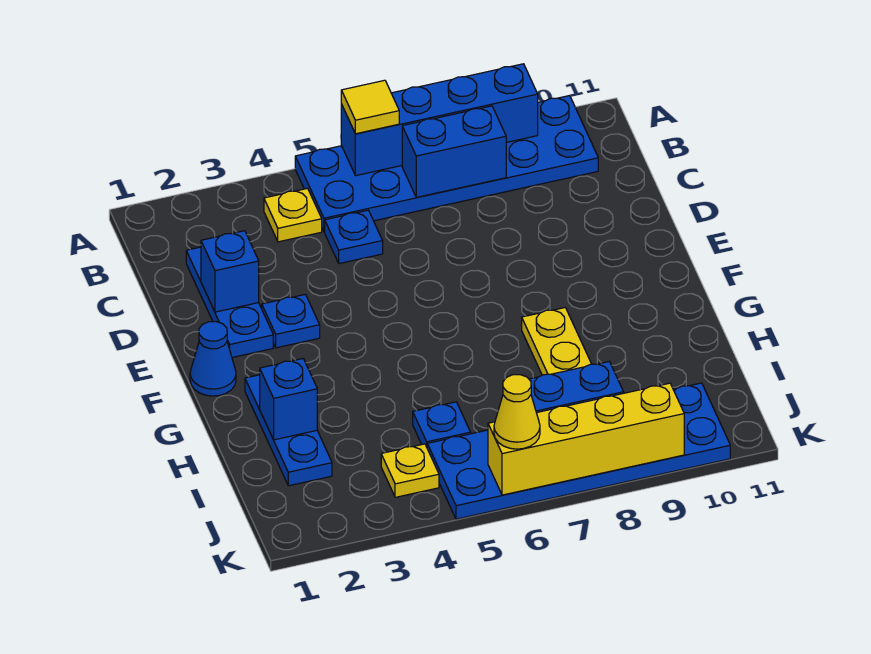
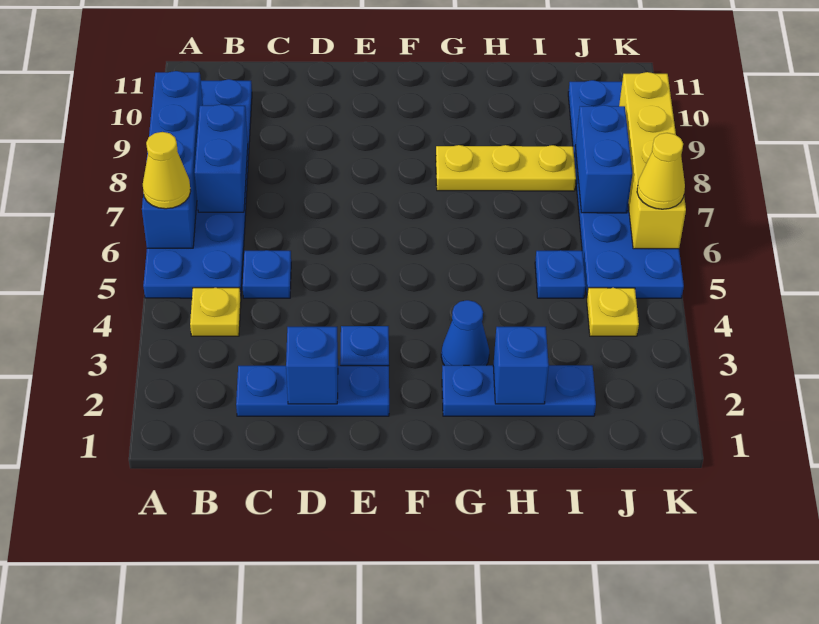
yellow 1x1 tile [341,80,399,134] -> yellow 1x1 cone [143,132,191,209]
blue 1x1 cone [190,321,236,396] -> blue 1x1 cone moved to [441,300,489,365]

